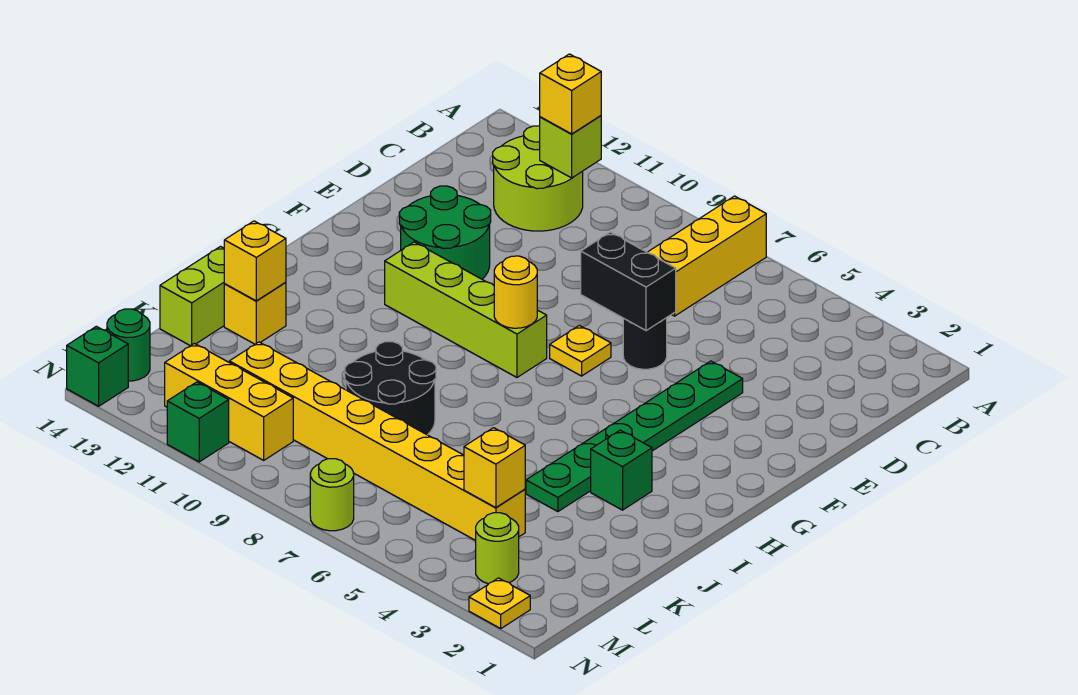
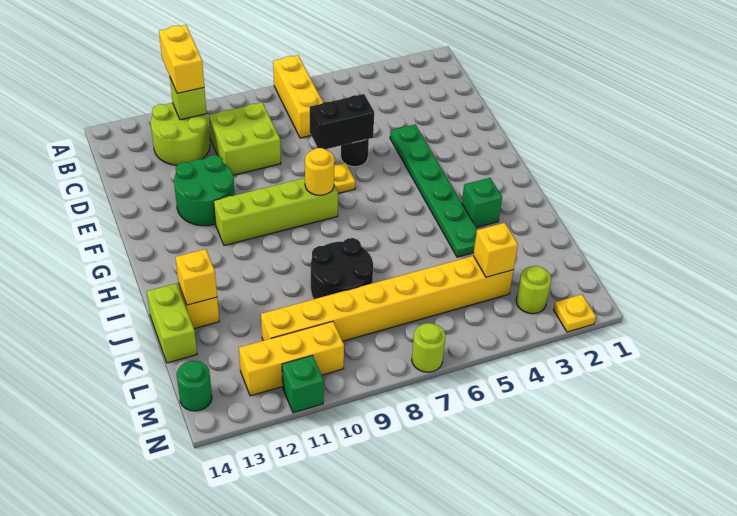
yellow 1x1 brick [540,54,601,134] -> yellow 1x2 brick [159,25,204,93]
none -> lime 2x2 brick [209,102,281,175]
green 1x1 brick [67,326,128,406] -> none

